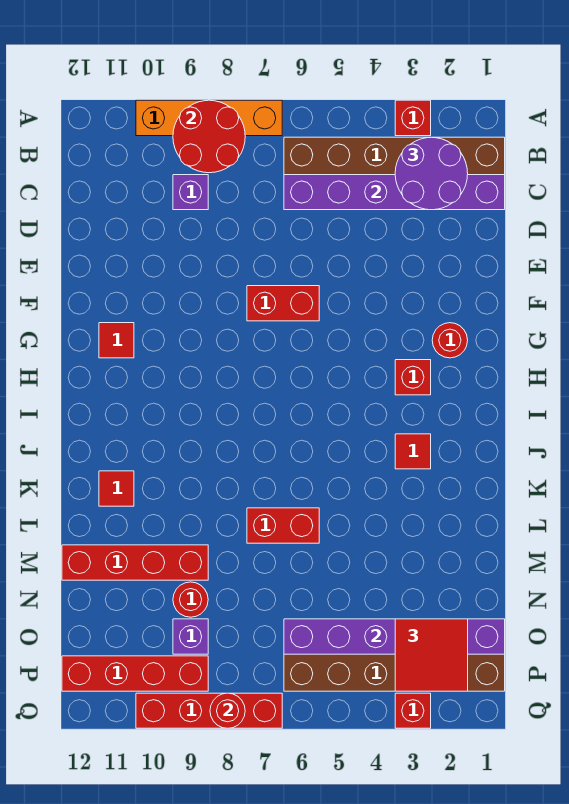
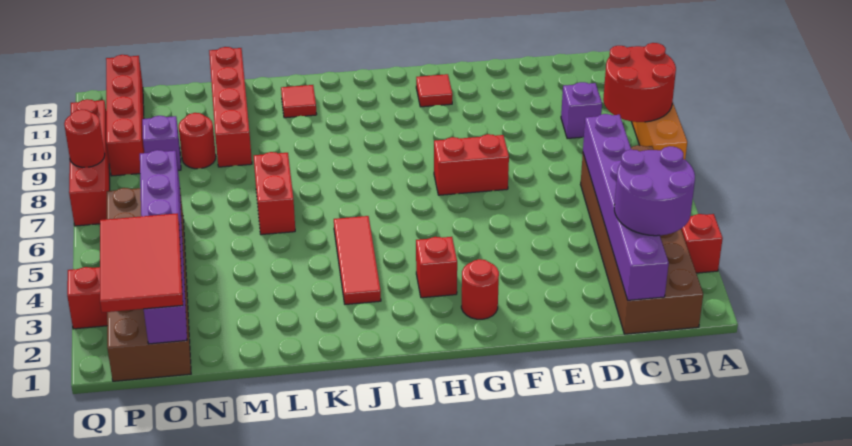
red 1x2 brick [247,286,319,321] -> red 1x2 brick turned to [434,134,509,195]
red 1x1 tile [395,434,431,469] -> red 1x3 tile [334,216,381,304]
red 2x2 tile [395,619,468,691] -> red 2x3 tile [100,213,183,313]

